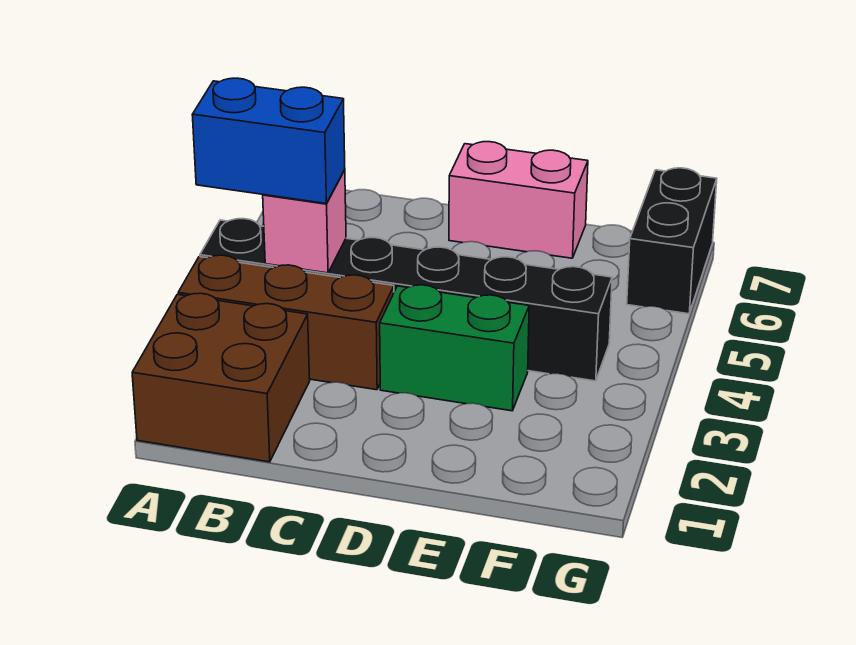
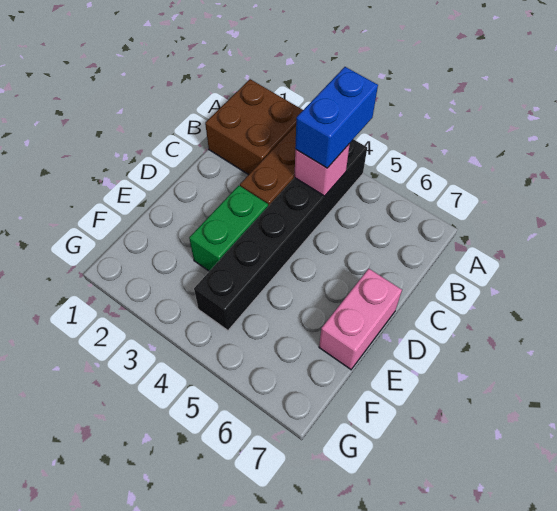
black 1x2 brick [627,168,717,314] -> none

